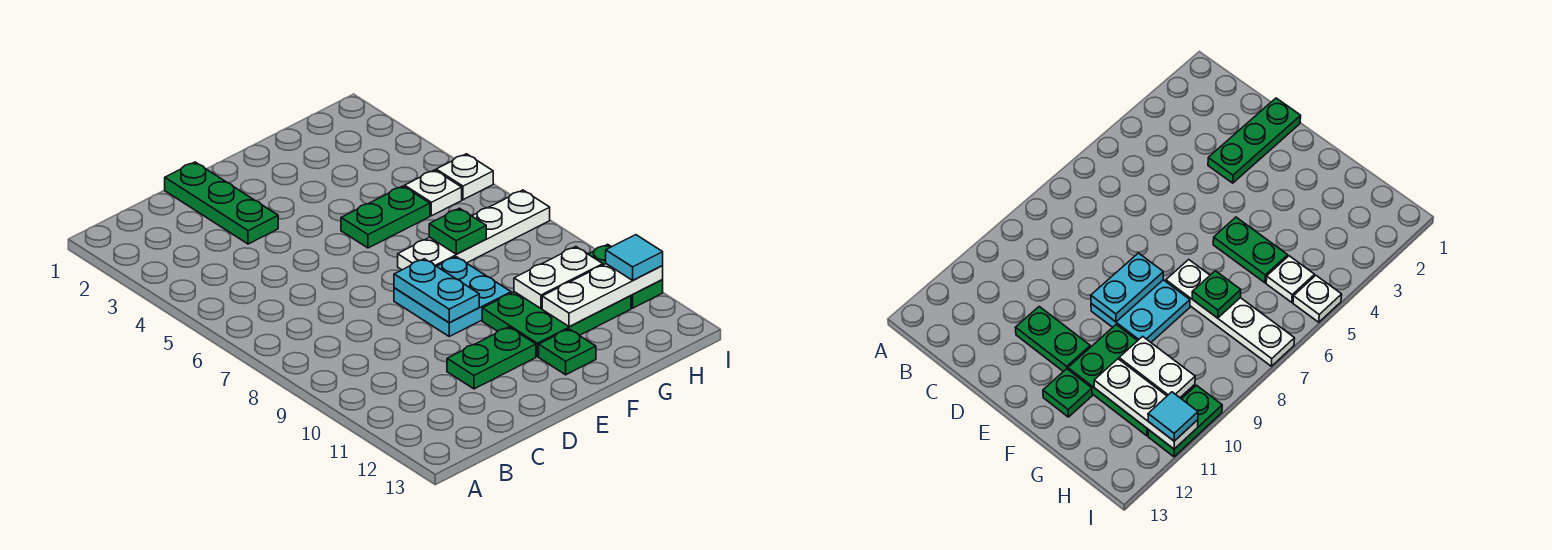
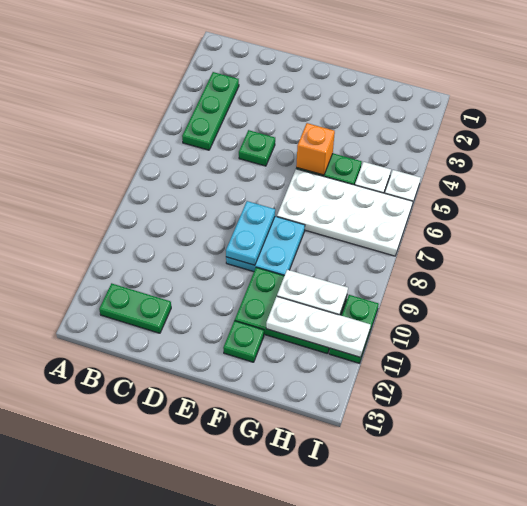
green 1x3 plate [165,162,278,244] -> green 1x3 plate moved to [182,72,239,150]
green 1x2 plate [447,327,536,389] -> green 1x2 plate moved to [99,283,171,333]
none -> orange 1x1 brick [296,123,335,175]
white 1x4 plate [398,190,550,270] -> white 2x4 plate [277,169,413,256]
green 1x1 plate [429,208,486,254] -> green 1x1 plate moved to [239,130,275,166]
cyan 1x1 tile [606,235,663,280] -> none

